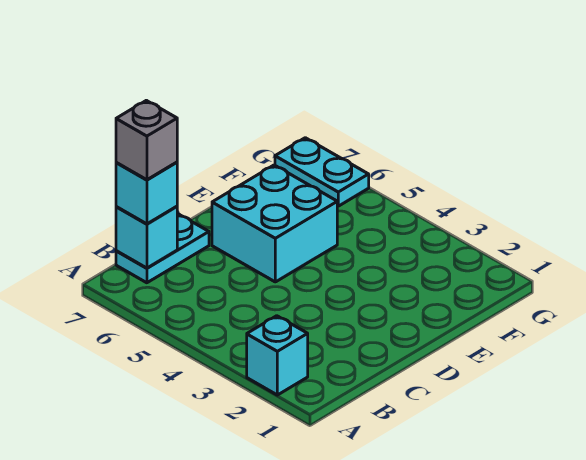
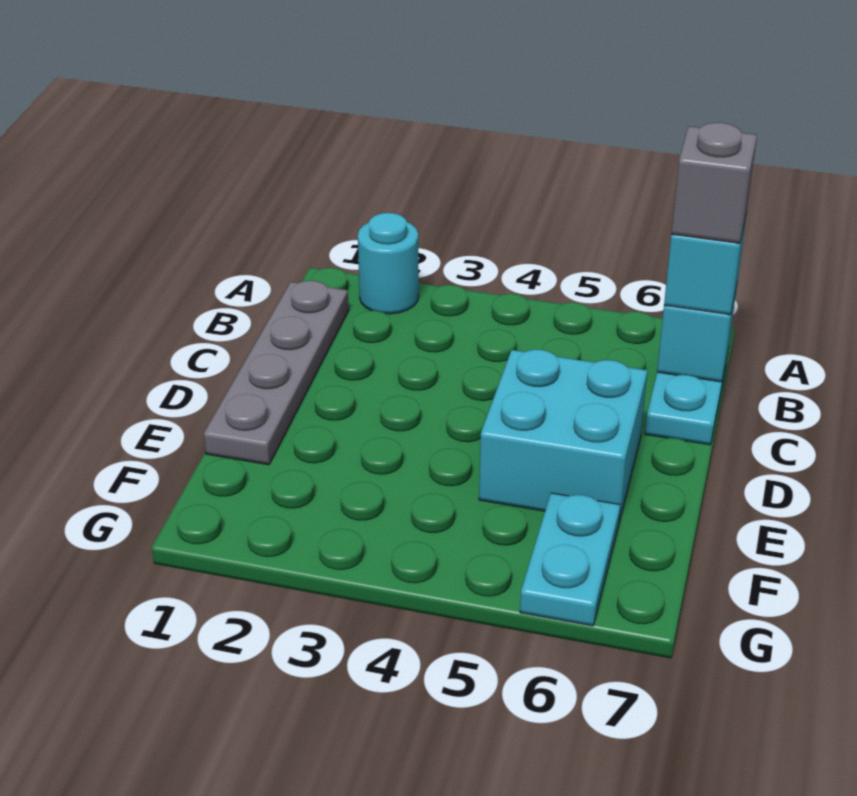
cyan 1x1 brick [247,316,308,395] -> cyan 1x1 round brick [358,213,419,314]
none -> grey 1x4 plate [204,281,349,465]
cyan 1x2 plate [275,138,369,206] -> cyan 1x2 plate turned to [520,493,620,626]

